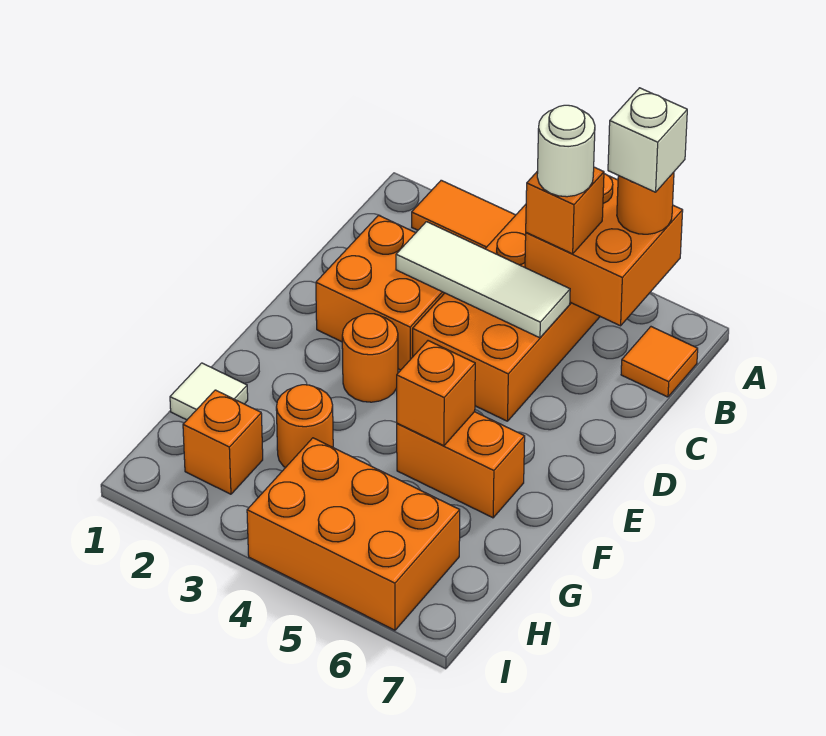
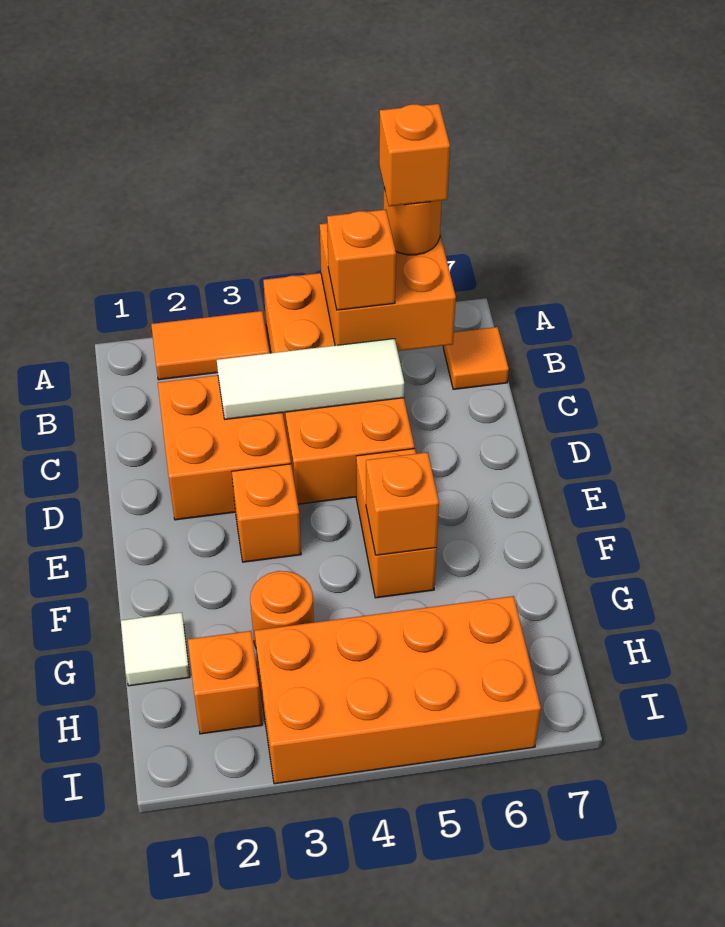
white 1x1 brick [608,88,687,192] -> orange 1x1 brick [379,104,450,206]
white 1x1 round brick [537,105,595,197] -> none
orange 1x1 round brick [342,314,398,402] -> orange 1x1 brick [232,464,301,562]
orange 1x2 brick [397,412,525,518] -> orange 1x2 brick turned to [356,449,437,598]
orange 2x3 brick [247,438,460,630] -> orange 2x4 brick [255,596,541,784]

